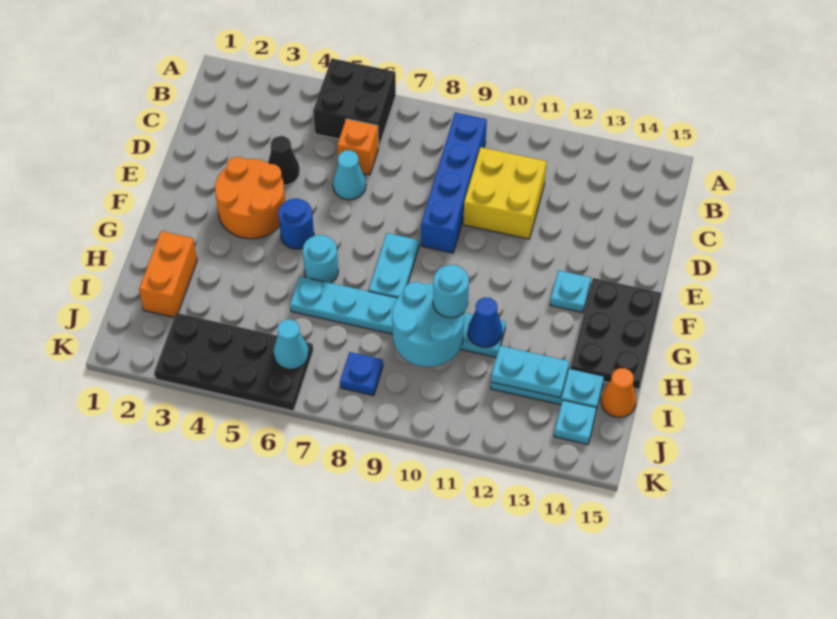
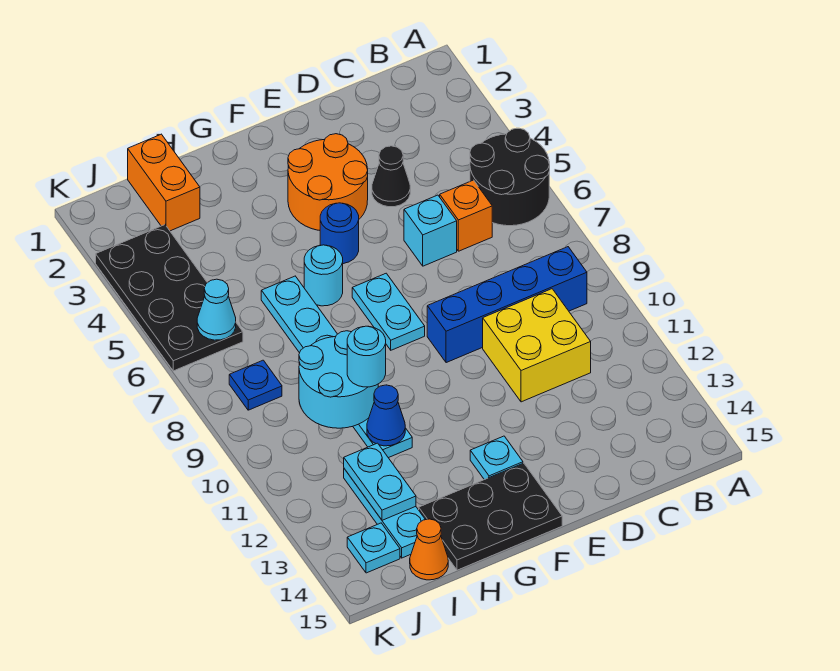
black 2x2 brick [313,58,396,148] -> black 2x2 round brick [470,128,550,226]
cyan 1x1 cone [333,150,366,200] -> cyan 1x1 brick [404,195,457,266]
cyan 1x2 plate [369,233,419,298] -> cyan 1x2 plate turned to [352,273,425,350]
orange 1x2 brick [139,231,197,317] -> orange 1x2 brick turned to [128,134,200,231]

